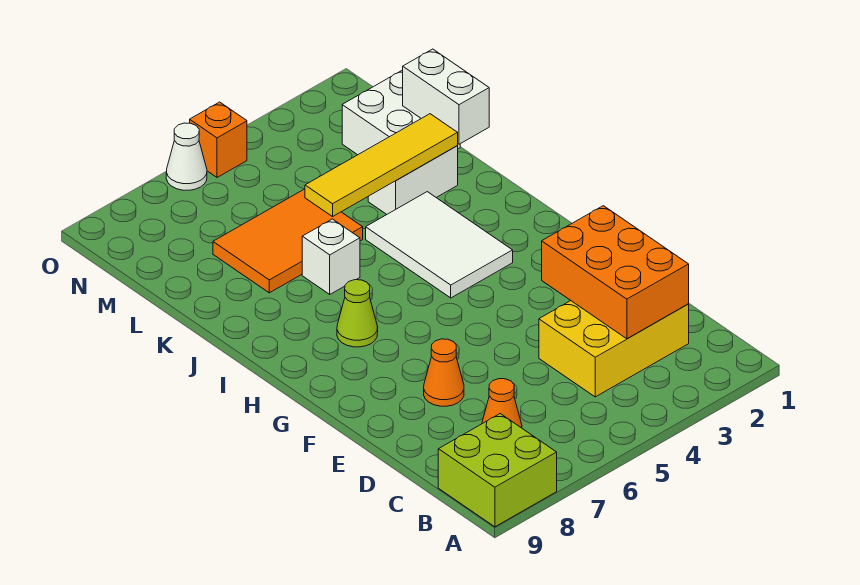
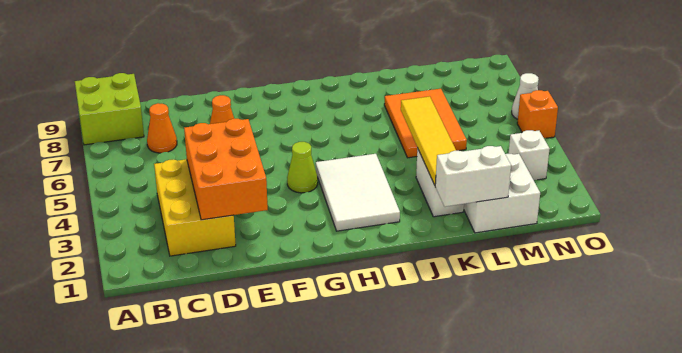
orange 2x3 brick [542,206,689,339] -> orange 2x3 brick turned to [184,119,268,220]
white 2x3 tile [366,192,513,298] -> white 2x3 tile turned to [316,154,400,231]
lime 1x1 cone [337,280,378,347] -> lime 1x1 cone moved to [287,142,318,193]
white 1x1 brick [302,219,360,294] -> white 1x1 brick moved to [509,130,550,180]

